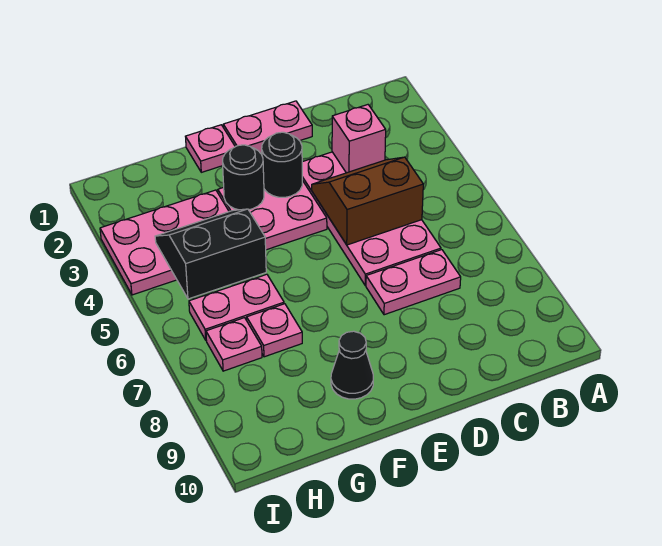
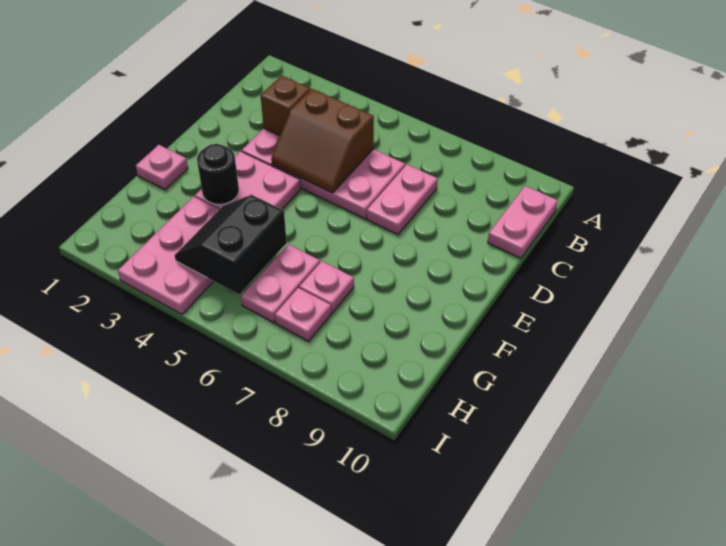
pink 1x1 brick [332,105,386,173] -> brown 1x1 brick [261,75,311,136]
brown 2x2 slope [312,157,423,245] -> brown 2x2 slope turned to [271,89,374,193]
pink 1x2 plate [223,101,312,153] -> pink 1x2 plate moved to [488,186,558,258]
black 1x1 round brick [262,132,302,197] -> none
black 1x1 cone [331,331,373,399] -> none

